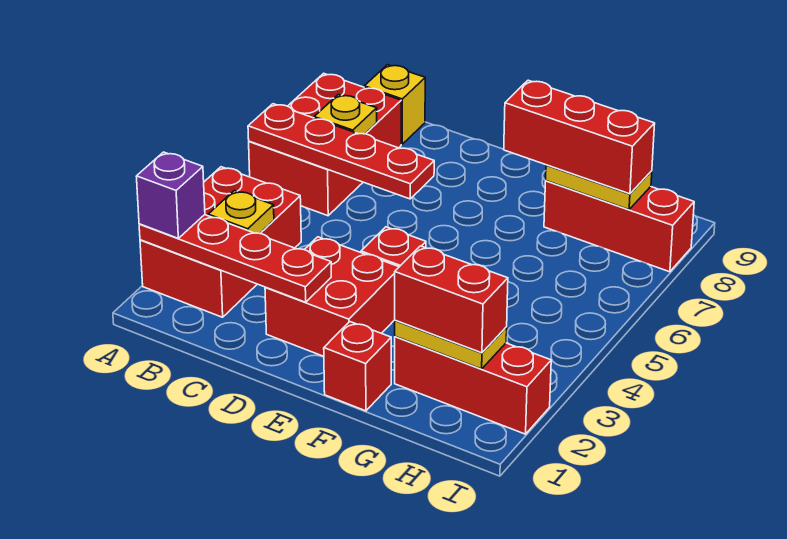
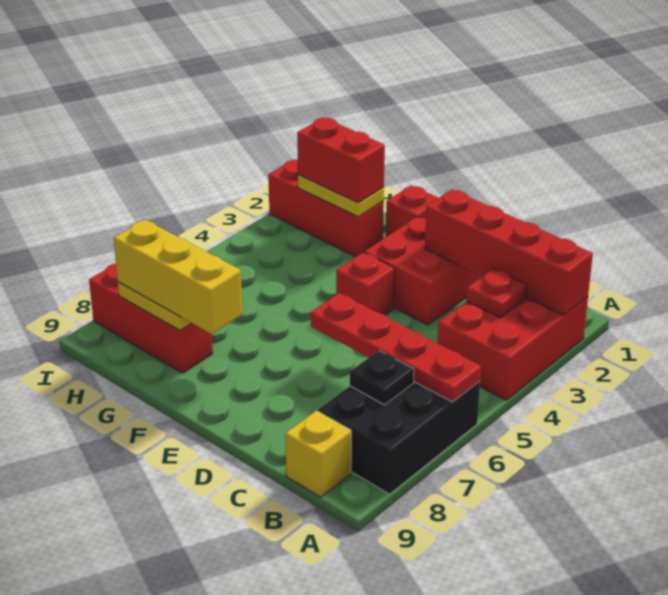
red 1x4 plate [139,215,331,302] -> red 1x4 brick [425,190,593,315]
purple 1x1 brick [136,152,205,238] -> none
red 2x3 brick [249,73,401,216] -> black 2x3 brick [318,381,480,494]
yellow 1x1 plate [208,190,274,234] -> red 1x1 plate [466,269,527,318]
yellow 1x1 plate [314,95,377,134] -> black 1x1 plate [350,350,414,405]
red 1x3 brick [504,80,655,194] -> yellow 1x3 brick [114,220,243,334]

